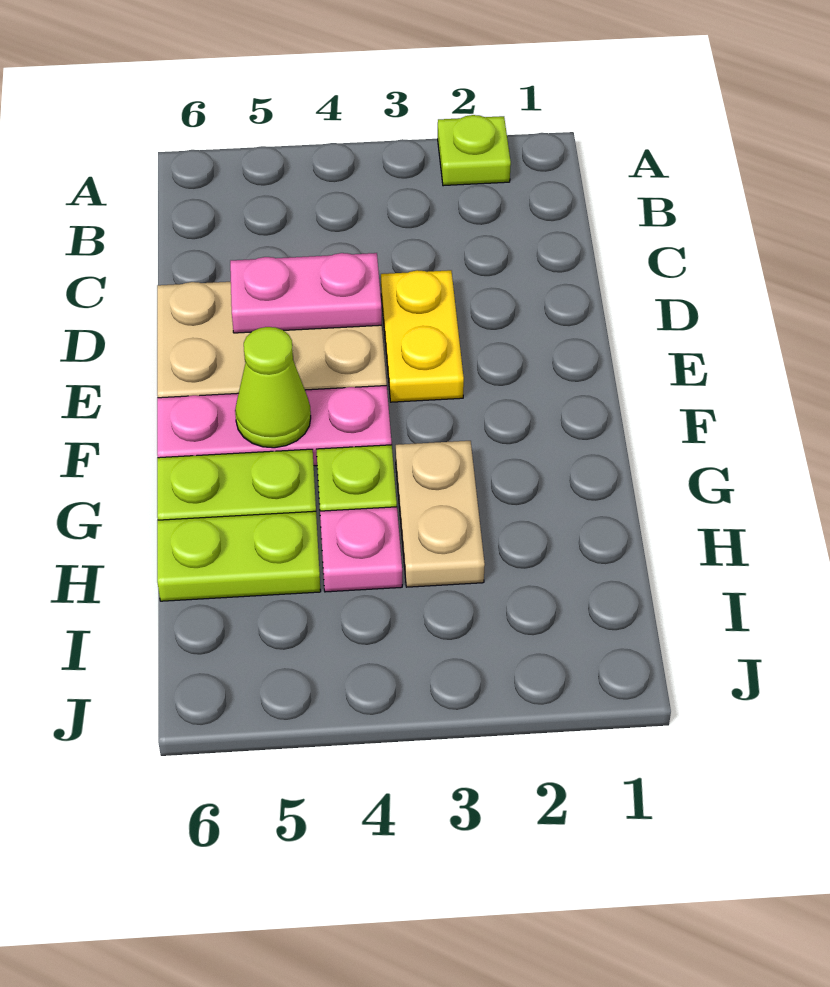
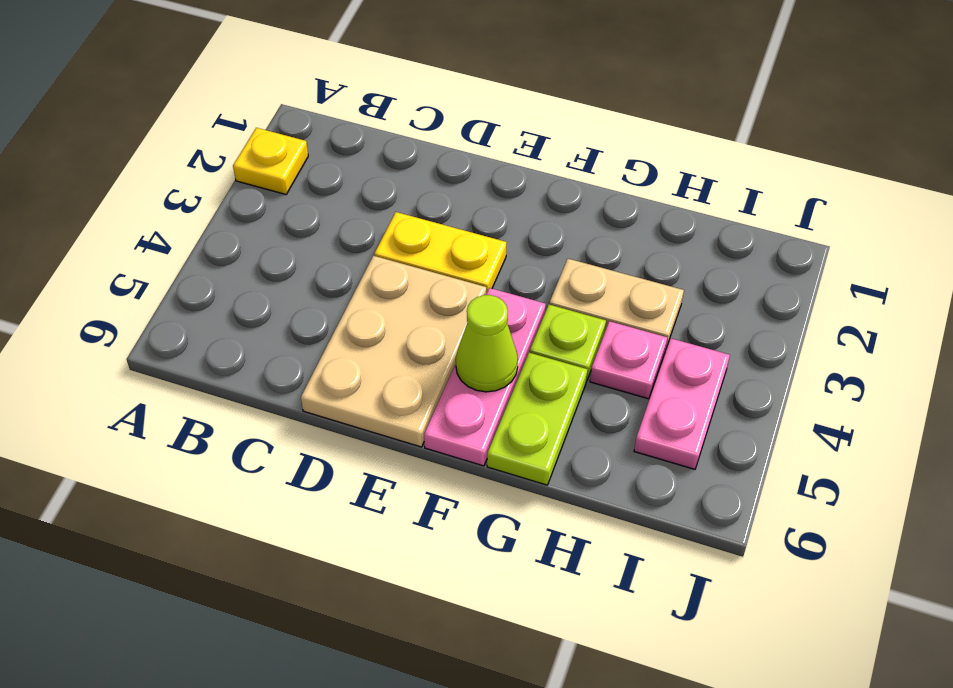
lime 1x1 plate [438,115,511,186] -> yellow 1x1 plate [233,128,308,194]
pink 1x2 plate [230,253,382,333] -> pink 1x2 plate moved to [634,338,730,469]
lime 1x2 plate [157,511,321,601] -> none

